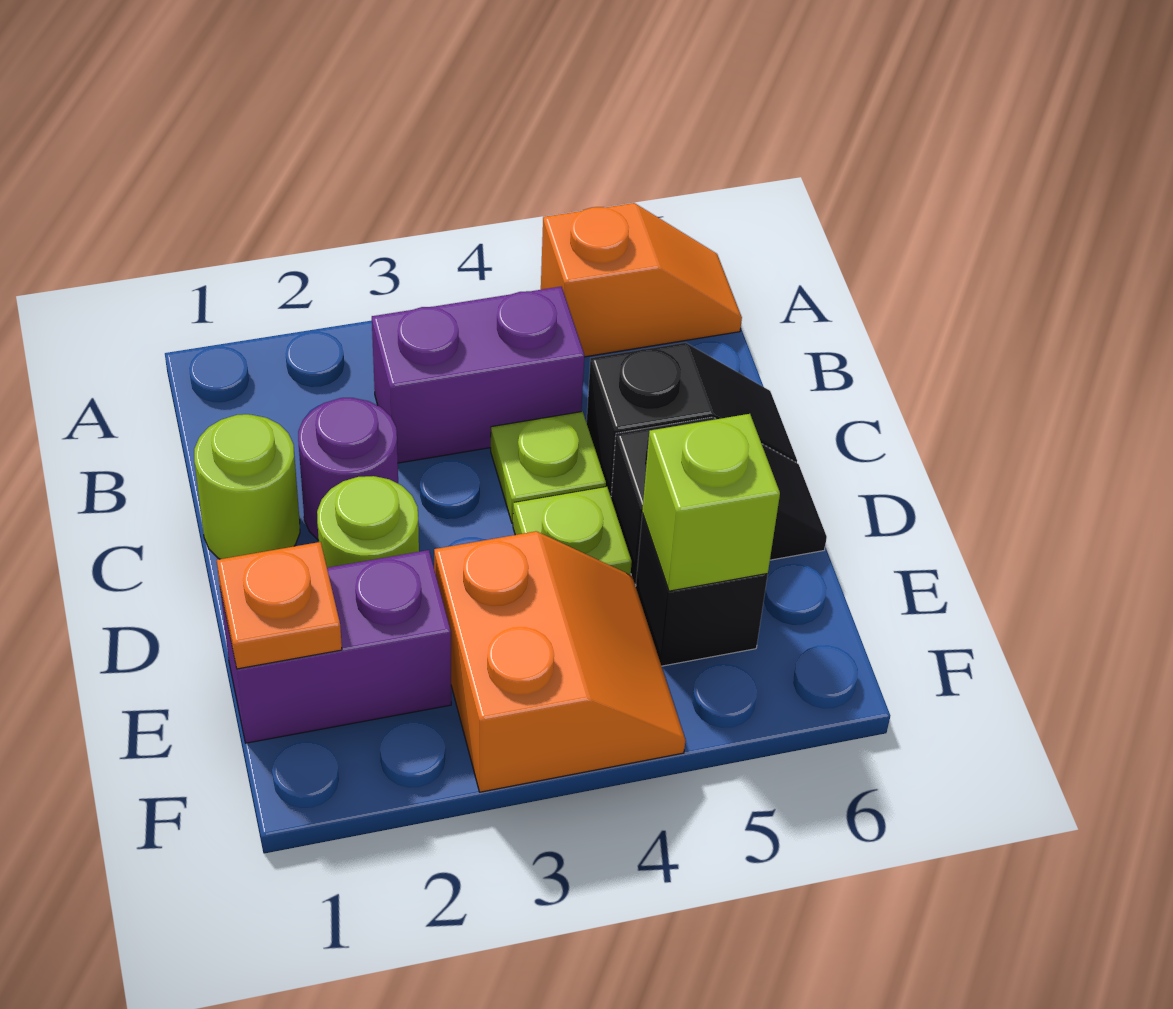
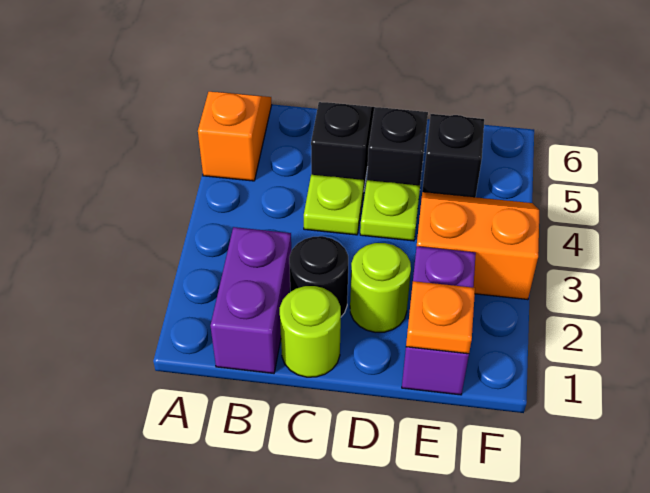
purple 1x2 brick [372,287,585,463] -> purple 1x2 brick moved to [210,227,291,373]
purple 1x1 round brick [298,398,398,541] -> black 1x1 round brick [289,236,348,317]
lime 1x1 brick [642,414,780,591] -> none

